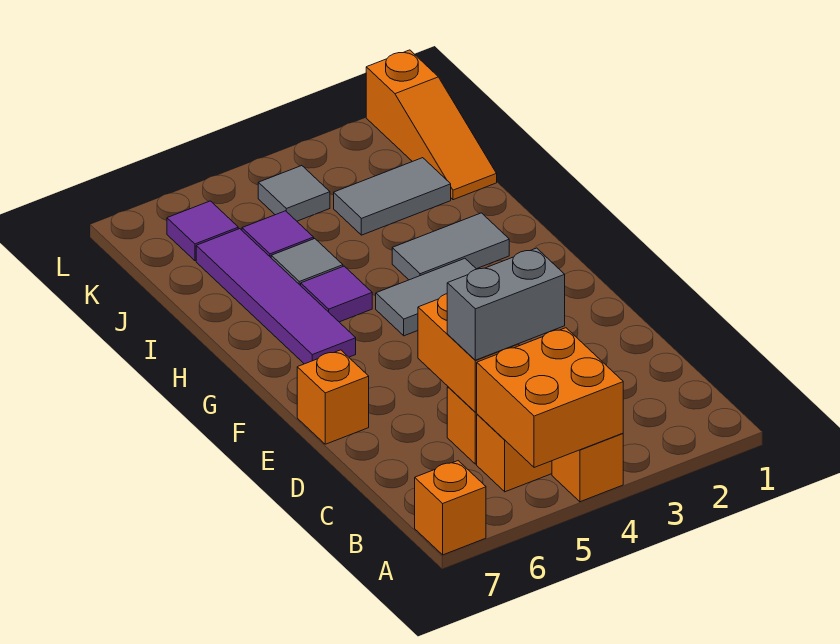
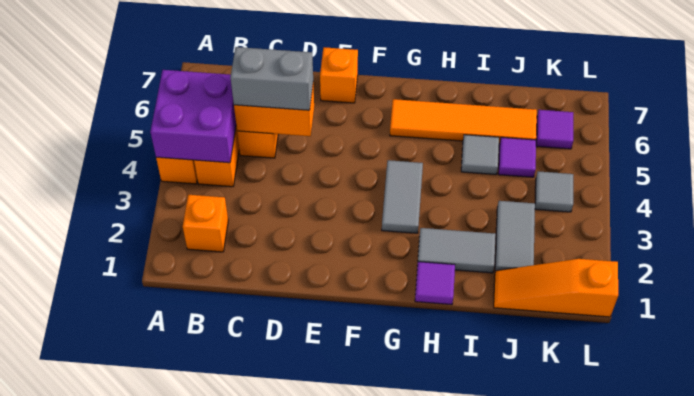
orange 2x2 brick [477,328,623,468] -> purple 2x2 brick [150,70,236,163]
orange 1x1 brick [415,461,486,555] -> orange 1x1 brick moved to [183,195,228,252]
grey 1x2 brick [447,248,565,360] -> grey 1x2 brick turned to [230,47,313,110]
purple 1x4 tile [196,229,356,364] -> orange 1x4 tile [390,99,537,144]
grey 1x2 tile [392,213,509,280] -> grey 1x2 tile turned to [418,228,496,273]
purple 1x1 tile [301,266,372,322] -> purple 1x1 tile moved to [415,262,455,305]

